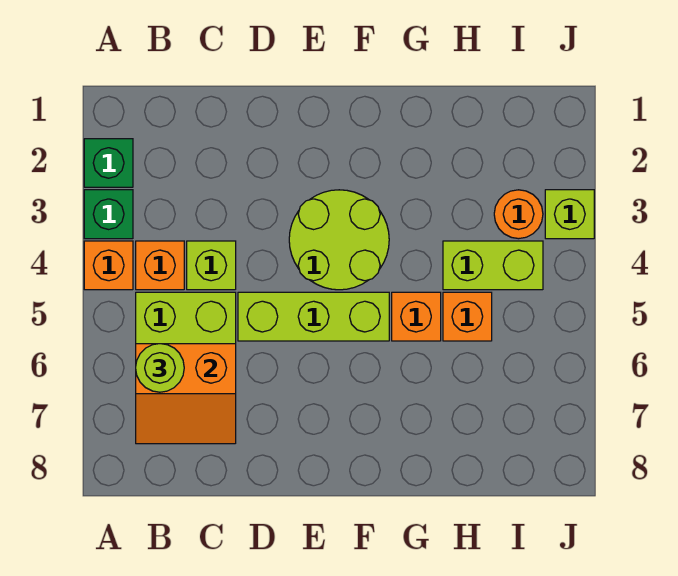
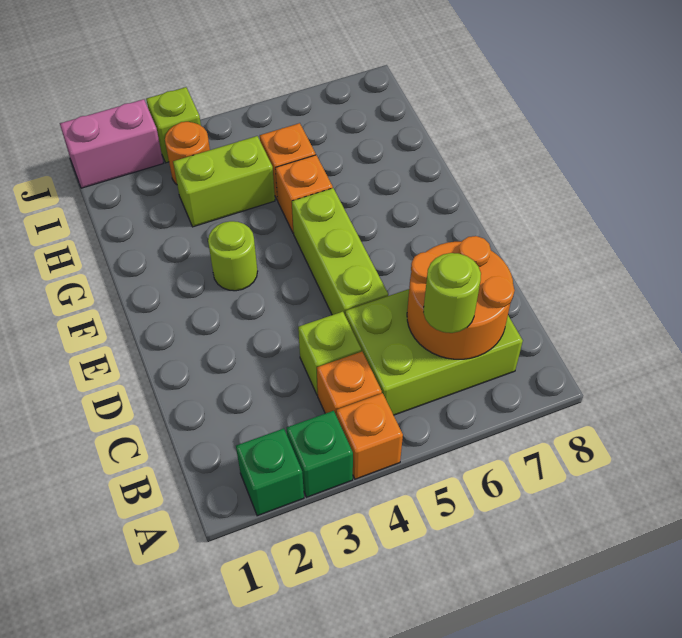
orange 2x2 slope [136,344,236,444] -> orange 2x2 round brick [407,236,515,359]
lime 2x2 round brick [289,190,389,290] -> lime 1x1 round brick [208,221,258,291]
lime 1x2 brick [443,241,543,290] -> lime 1x2 brick turned to [173,136,275,227]
none -> pink 1x2 brick [60,99,163,188]

